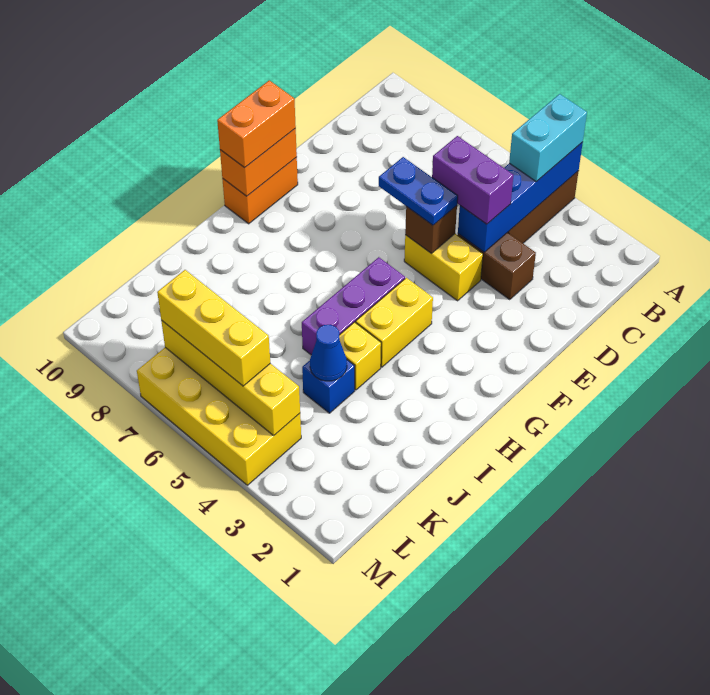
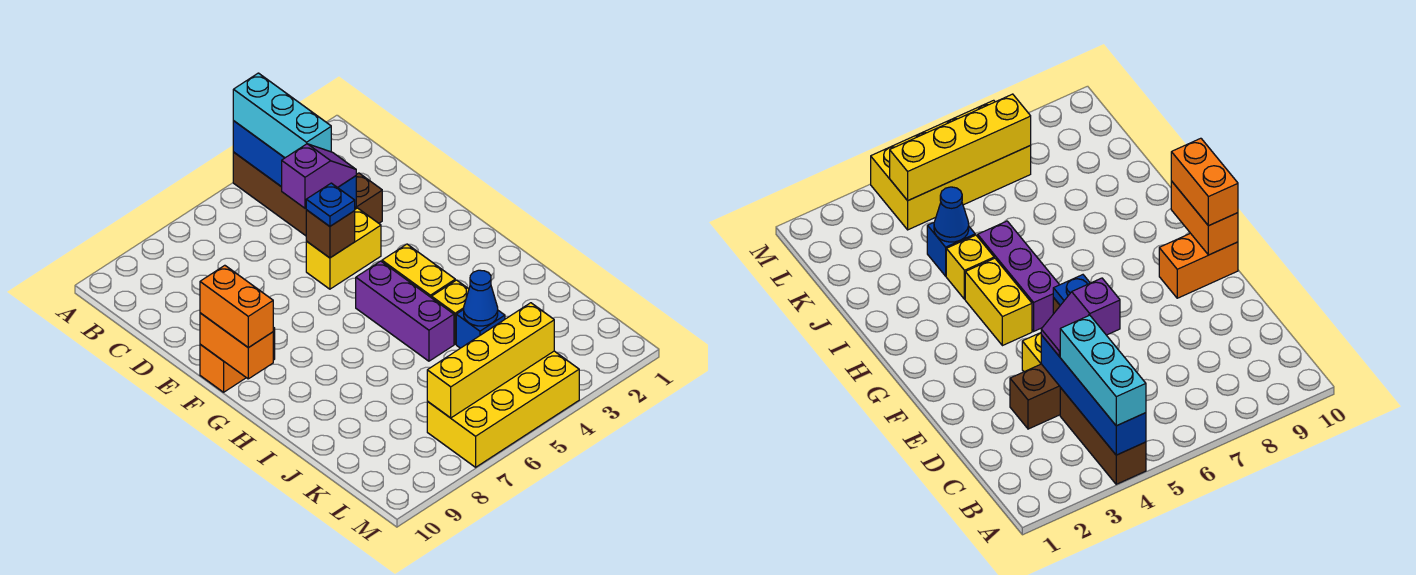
cyan 1x2 brick [509,94,587,182] -> cyan 1x3 brick [233,73,331,158]
purple 1x2 brick [432,136,513,224] -> purple 1x2 slope [282,144,356,208]
blue 1x2 plate [379,157,458,225] -> blue 1x1 plate [306,183,355,226]
orange 1x2 brick [222,157,298,224] -> orange 1x2 brick turned to [200,327,275,392]
yellow 1x3 brick [157,270,270,386] -> none

